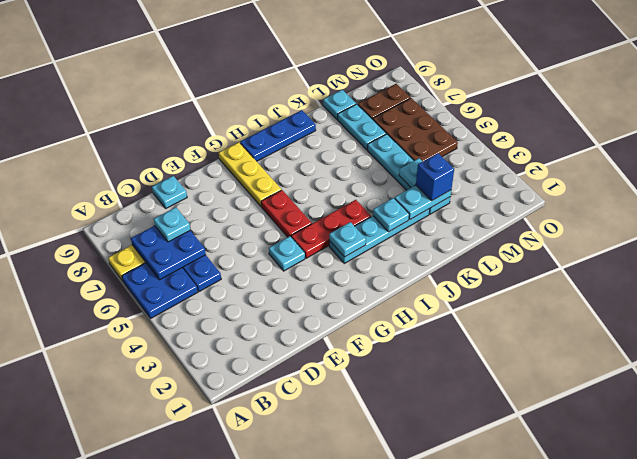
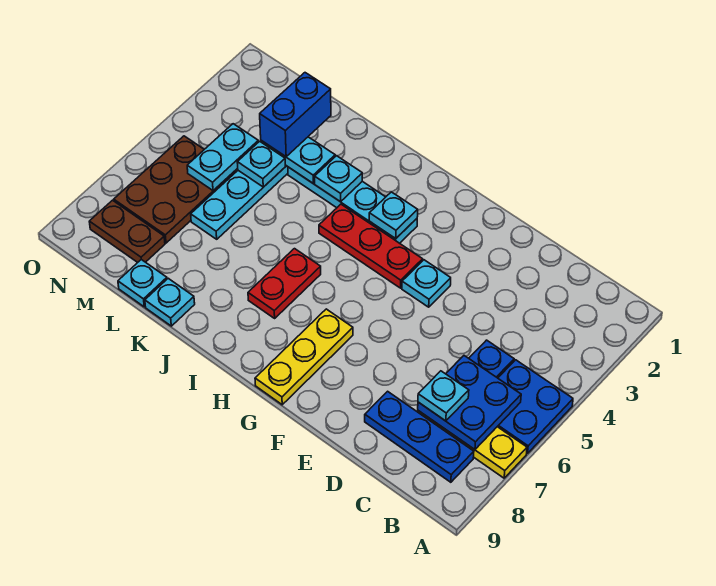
cyan 1x1 plate [152,176,187,208] -> cyan 1x1 plate moved to [145,278,195,326]
red 1x2 plate [261,190,312,237] -> red 1x2 plate moved to [248,249,321,318]
blue 1x3 plate [240,110,316,161] -> blue 1x3 plate moved to [365,391,474,482]
blue 1x1 brick [416,153,454,201] -> blue 1x2 brick [260,73,331,157]
cyan 1x2 plate [338,104,386,150] -> cyan 1x2 plate moved to [187,124,258,190]

